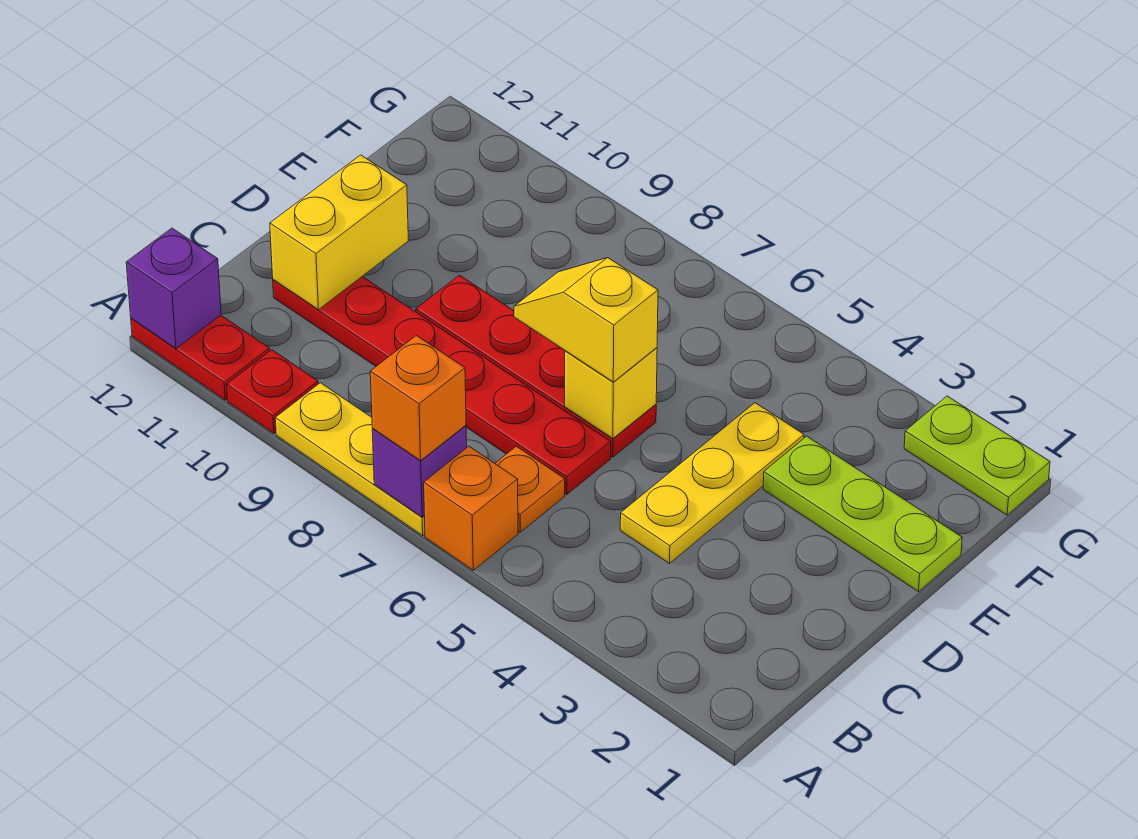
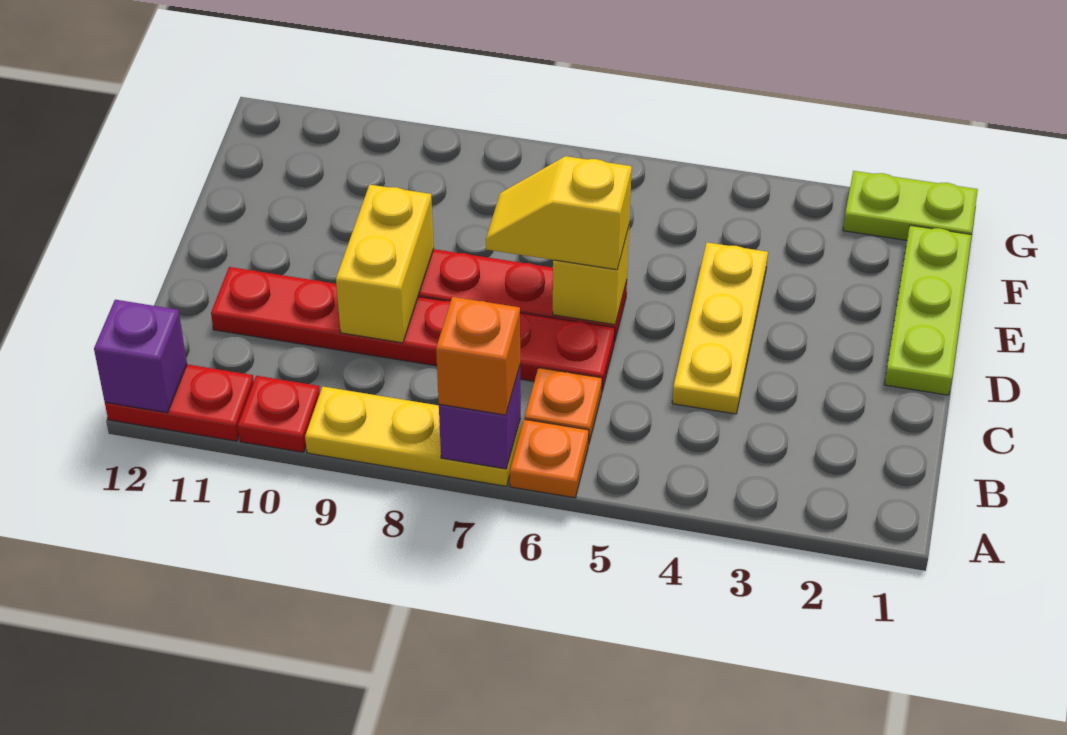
orange 1x1 brick [424,446,518,570] -> orange 1x1 plate [510,419,589,498]
yellow 1x2 brick [270,155,408,310] -> yellow 1x2 brick moved to [336,185,434,343]
lime 1x3 plate [763,436,962,592] -> lime 1x3 plate turned to [884,225,972,395]

